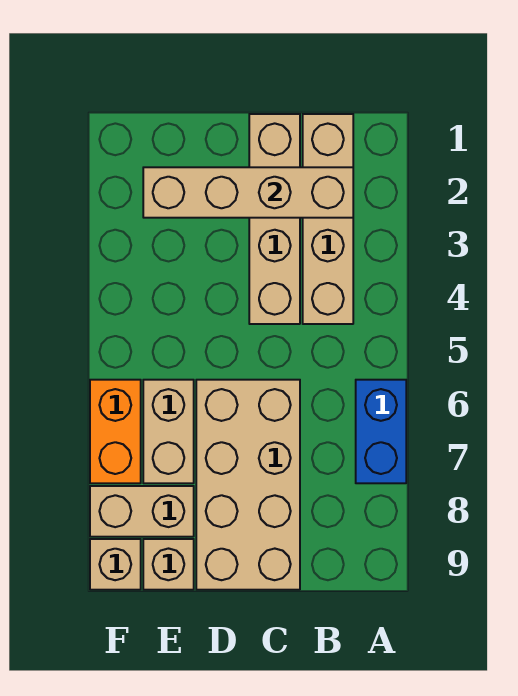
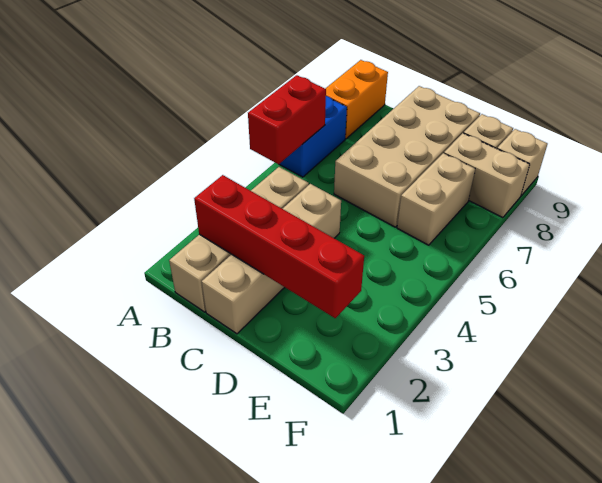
none -> red 1x2 brick [248,75,326,164]
tan 1x4 brick [143,167,353,218] -> red 1x4 brick [194,175,364,318]
orange 1x2 brick [90,380,141,483] -> orange 1x2 brick moved to [325,60,388,139]

